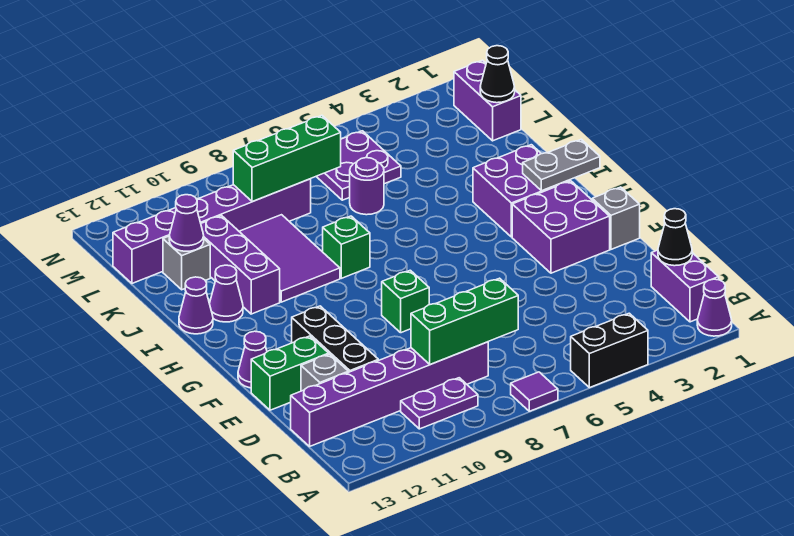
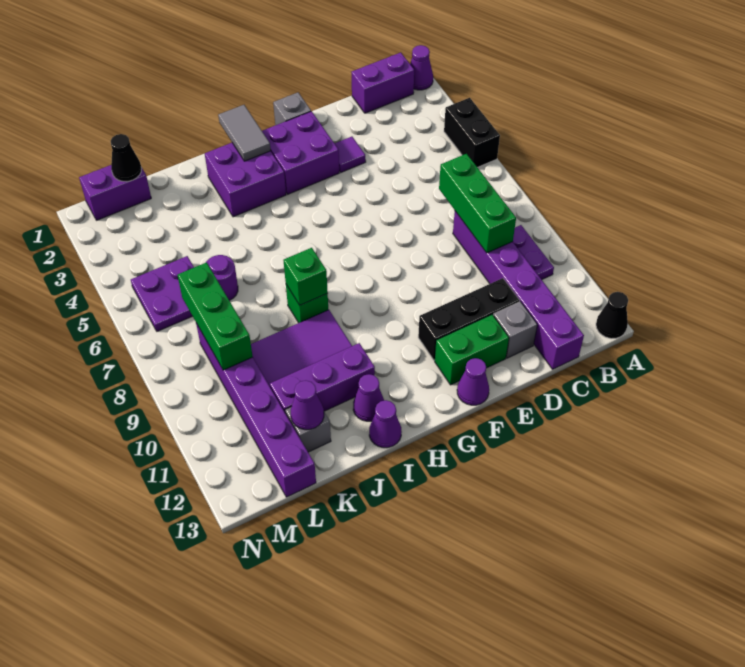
purple 1x1 tile [511,372,558,411] -> purple 1x1 tile moved to [335,137,366,172]
black 1x1 cone [658,209,692,266] -> black 1x1 cone moved to [596,292,628,339]
green 1x2 brick [251,336,329,410] -> green 1x2 brick turned to [435,315,509,385]
green 1x1 brick [382,270,429,333] -> green 1x1 brick moved to [283,248,328,305]
grey 1x2 plate [523,139,600,191] -> grey 1x2 tile [218,105,271,161]

